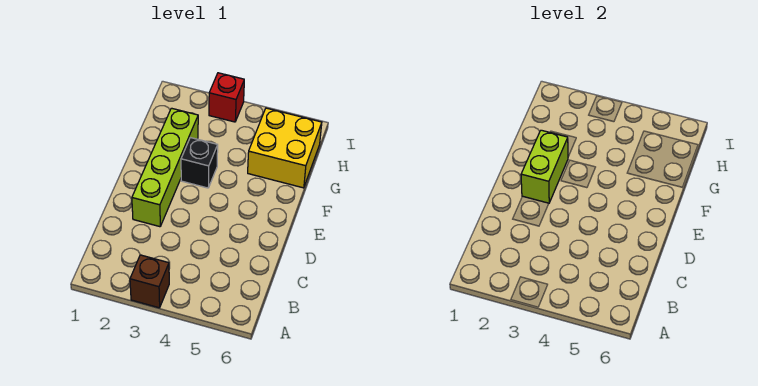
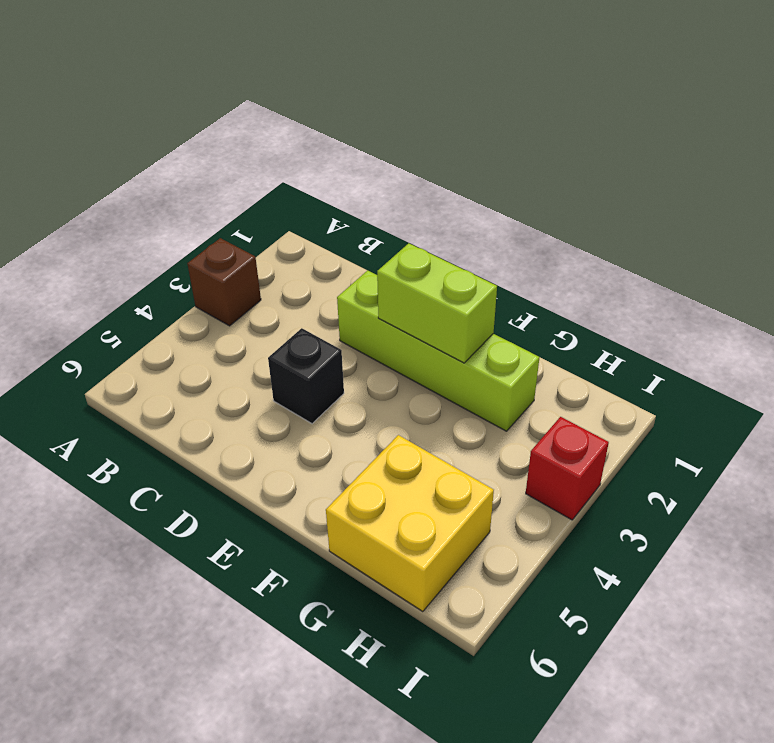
black 1x1 brick [181,138,218,188] -> black 1x1 brick moved to [268,328,344,424]

